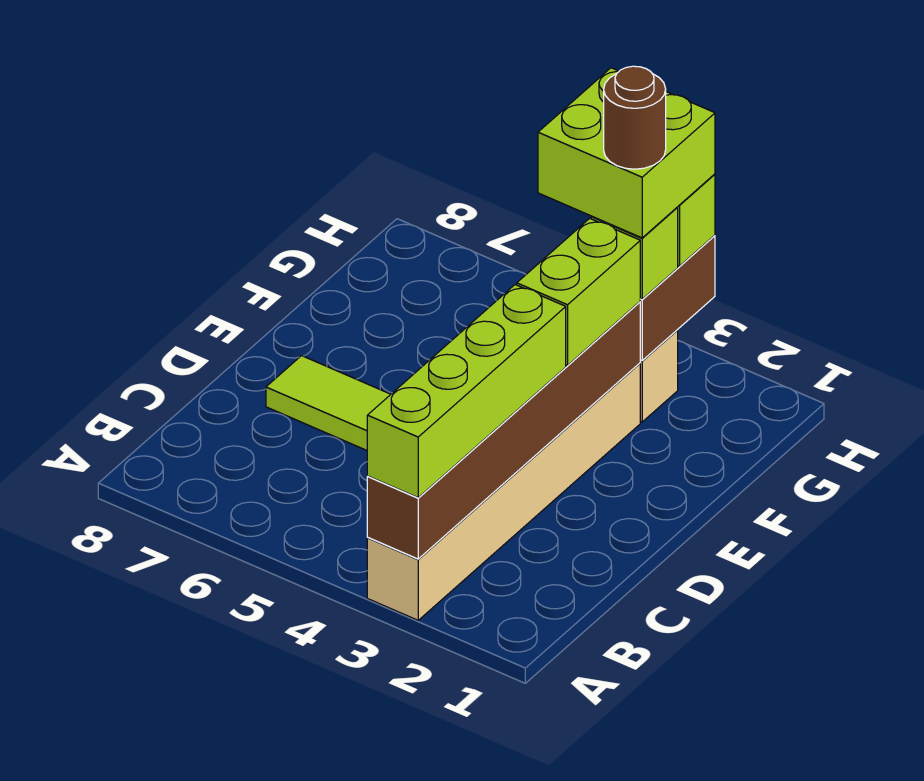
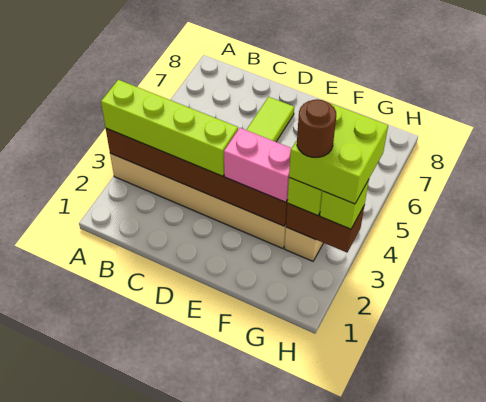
lime 1x2 brick [517,218,640,365] -> pink 1x2 brick [224,128,291,202]

